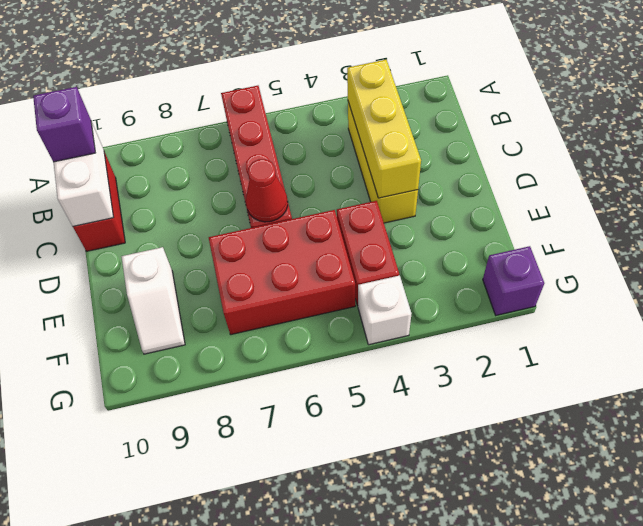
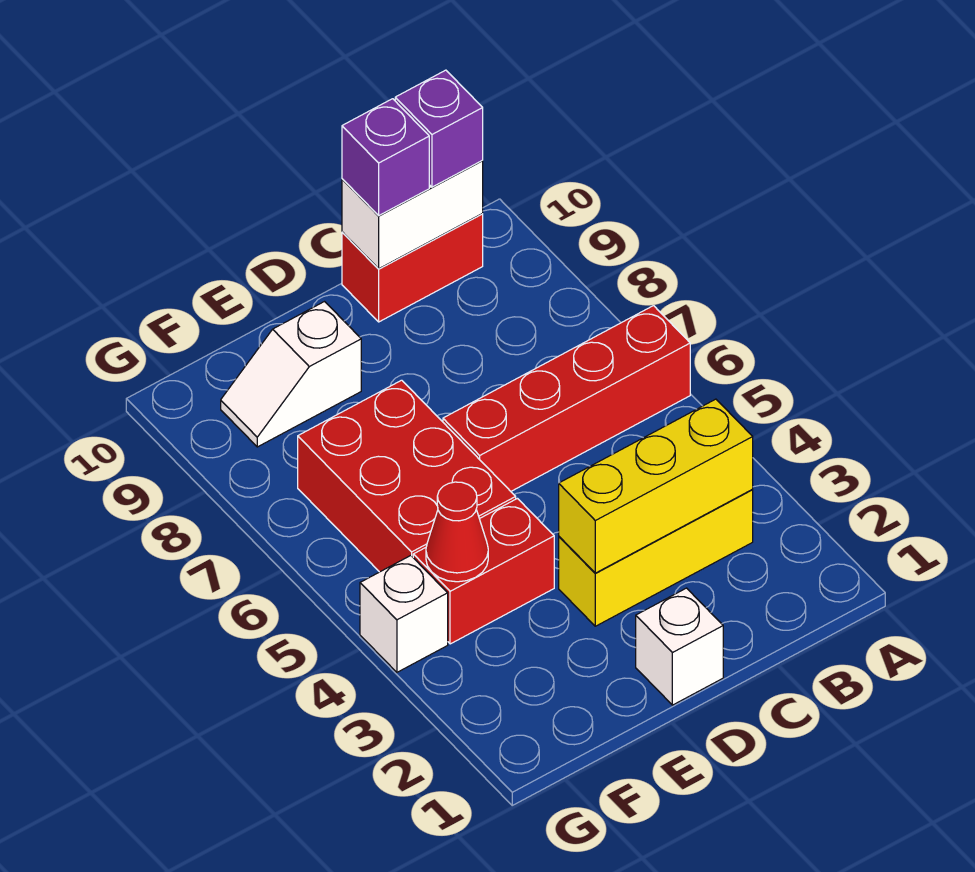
none -> white 1x1 brick [636,588,723,705]
red 1x1 cone [246,159,288,222] -> red 1x1 cone moved to [426,482,488,582]
purple 1x1 brick [483,246,544,315] -> purple 1x1 brick moved to [342,99,429,215]

